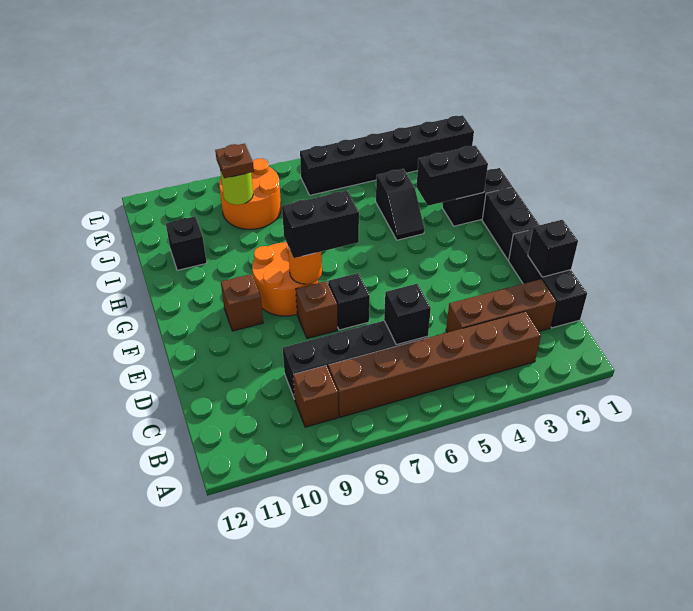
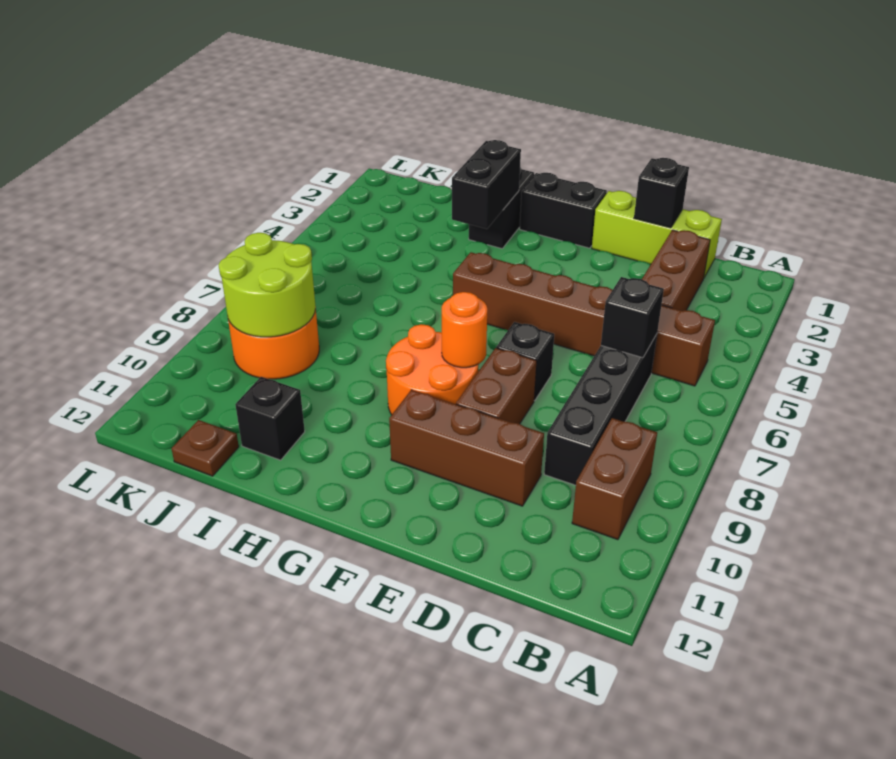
brown 1x6 brick [328,311,541,417] -> brown 1x6 brick turned to [453,252,715,386]
brown 1x1 brick [293,365,338,427] -> brown 1x2 brick [572,418,657,540]
black 1x3 brick [509,229,587,328] -> lime 1x3 brick [592,191,722,277]
brown 1x1 brick [296,281,337,338] -> brown 1x2 brick [456,348,537,424]
black 1x2 brick [282,190,359,258] -> none
brown 1x1 brick [221,274,263,331] -> brown 1x3 brick [389,390,544,506]
black 1x2 slope [376,169,424,240] -> none
lime 1x1 round brick [220,170,253,205] -> lime 2x2 round brick [218,233,316,337]
brown 1x1 plate [215,144,254,178] -> brown 1x1 plate moved to [171,420,239,476]
black 1x6 brick [300,115,474,195] -> none

